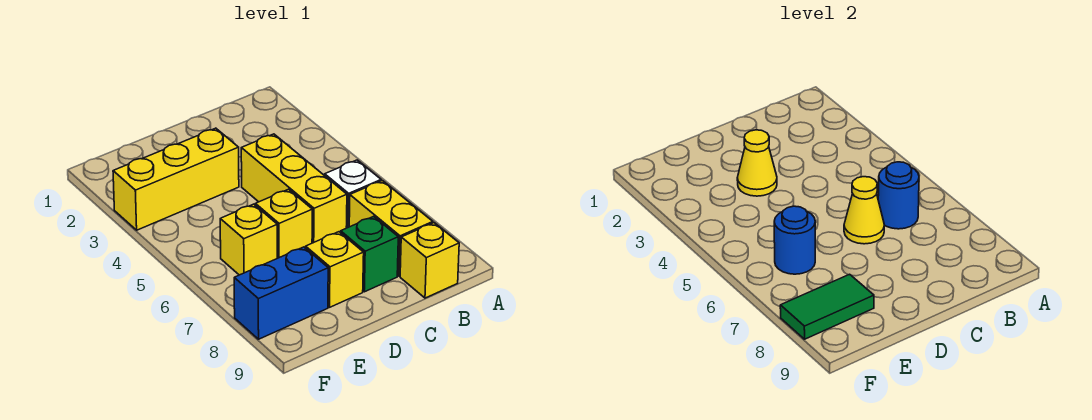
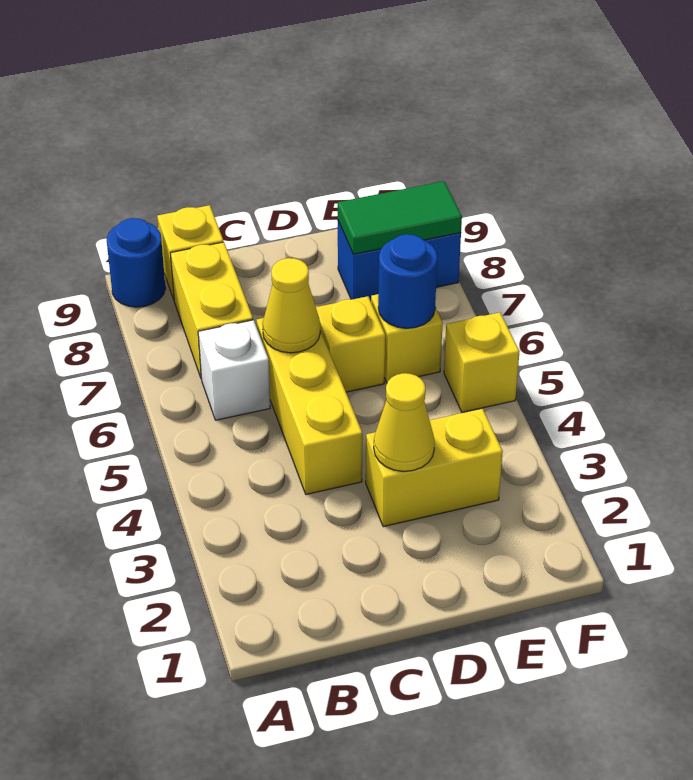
blue 1x1 round brick [878,162,919,229] -> blue 1x1 round brick moved to [107,218,166,307]
green 1x1 brick [341,216,398,292] -> none
yellow 1x3 brick [113,128,239,230] -> yellow 1x2 brick [366,409,503,527]
yellow 1x1 brick [306,232,364,307] -> yellow 1x1 brick moved to [444,312,520,412]

